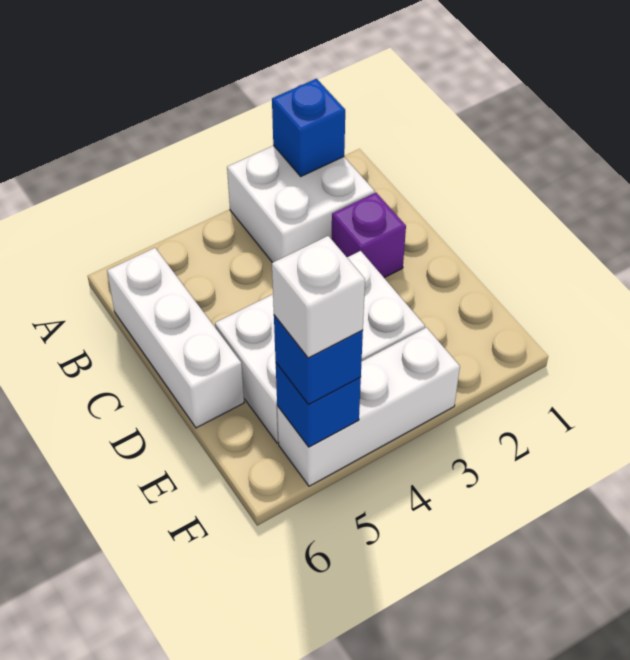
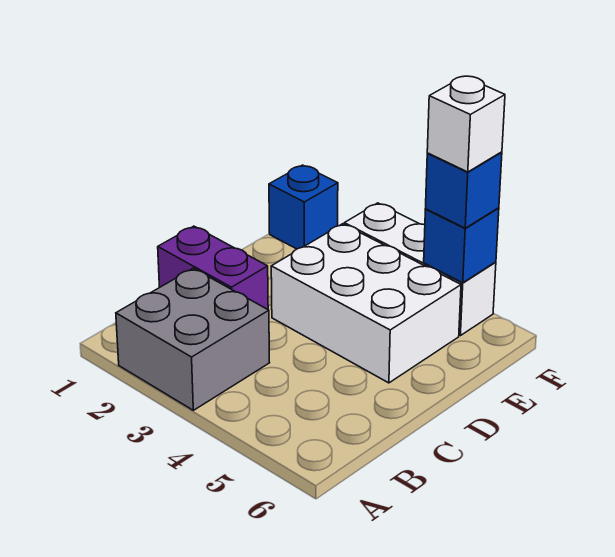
white 2x2 brick [227,145,375,263] -> grey 2x2 brick [116,268,270,410]
blue 1x1 brick [272,79,345,176] -> blue 1x1 brick moved to [269,165,338,249]
white 1x3 brick [107,248,244,428] -> none
purple 1x1 brick [332,193,406,278] -> purple 1x2 brick [158,226,268,309]

